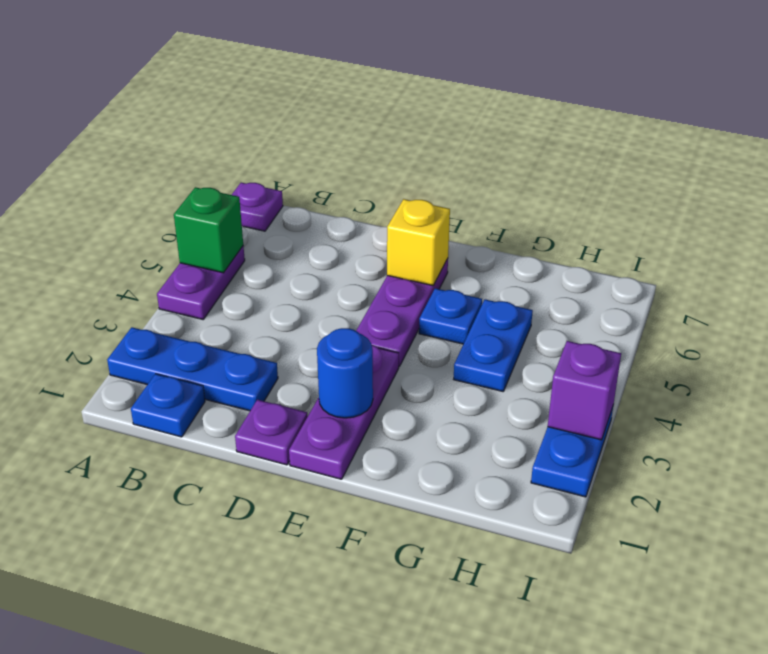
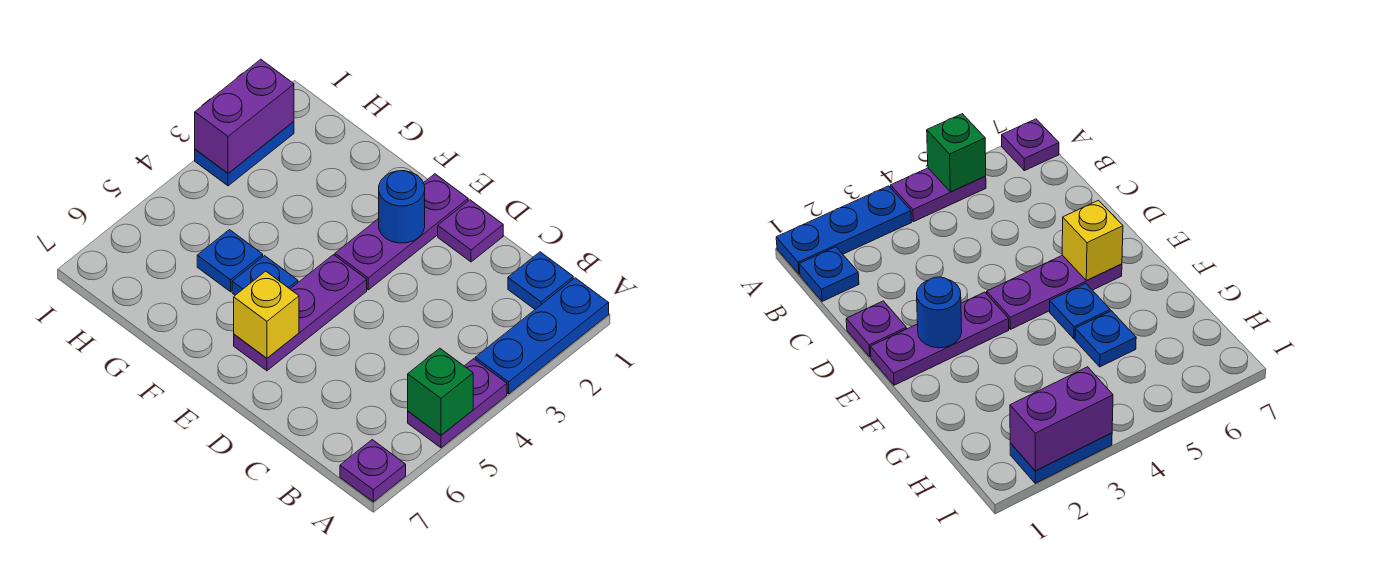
blue 1x3 plate [107,327,278,411] -> blue 1x3 plate turned to [475,278,609,394]
blue 1x2 plate [454,300,533,391] -> blue 1x1 plate [197,230,263,292]
purple 1x1 brick [548,341,621,440] -> purple 1x2 brick [195,59,294,173]

